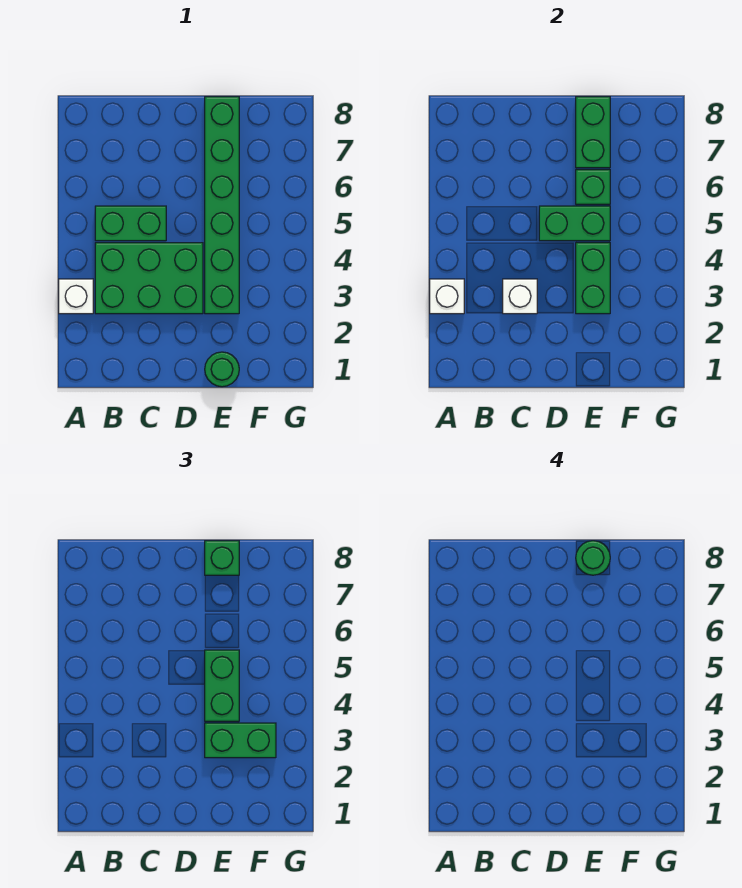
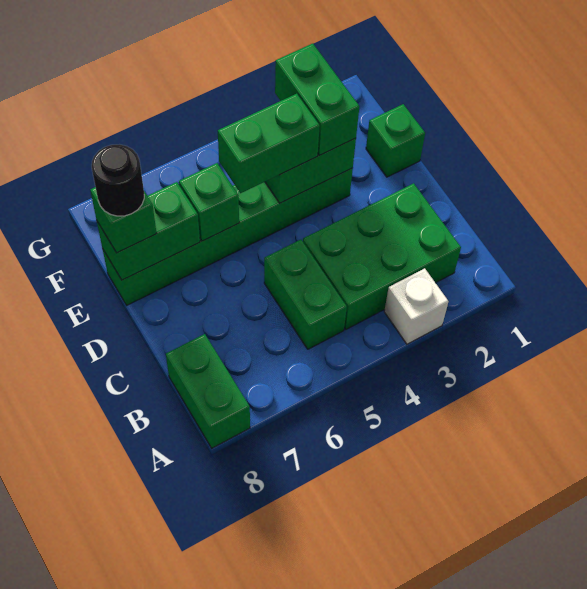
white 1x1 brick [430,279,464,314] -> none
green 2x3 brick [95,243,203,314] -> green 2x3 brick turned to [303,183,461,329]
white 1x1 brick [503,279,537,314] -> none
green 1x2 brick [539,206,610,241] -> green 1x2 brick moved to [166,334,250,448]
green 1x1 round brick [205,352,239,387] -> green 1x1 brick [366,104,425,177]
green 1x1 round brick [576,541,610,575] -> black 1x1 round brick [92,145,144,216]

